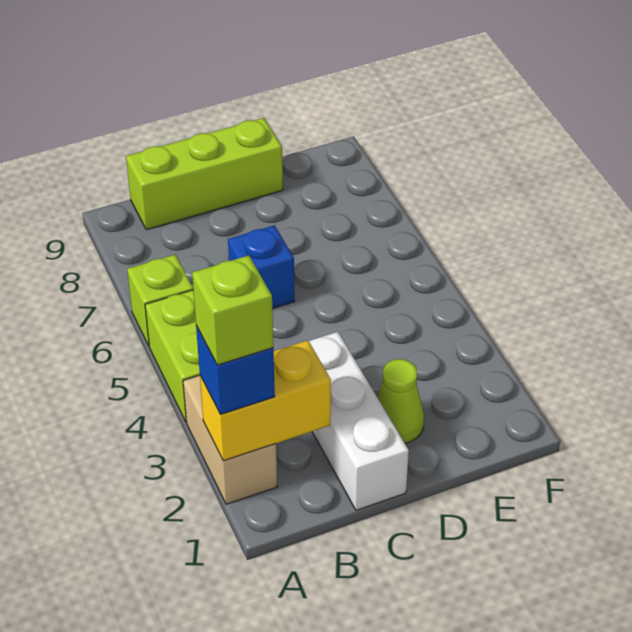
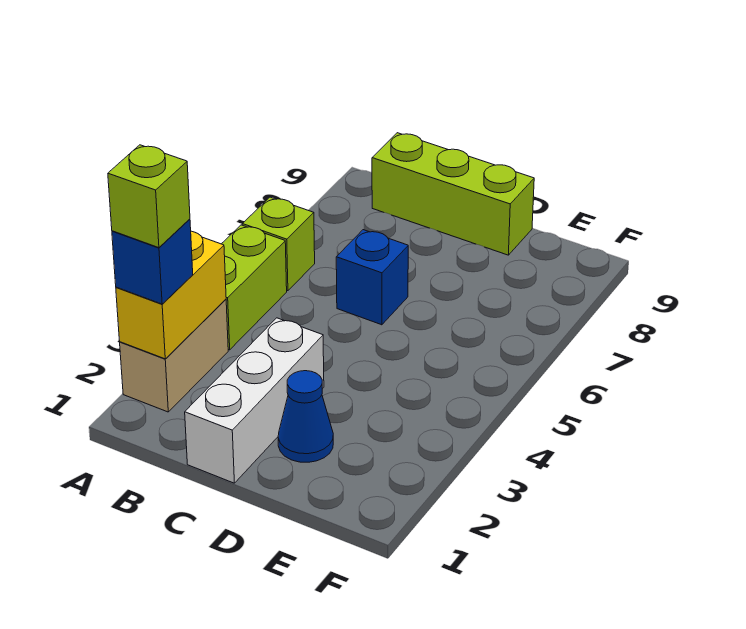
yellow 1x2 brick [200,341,331,461] -> yellow 1x2 brick turned to [116,231,226,359]
lime 1x1 cone [377,359,424,443] -> blue 1x1 cone [278,371,333,462]

